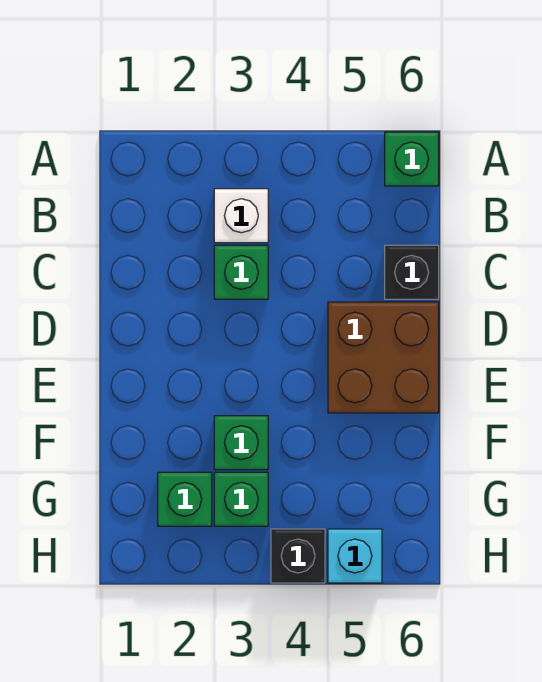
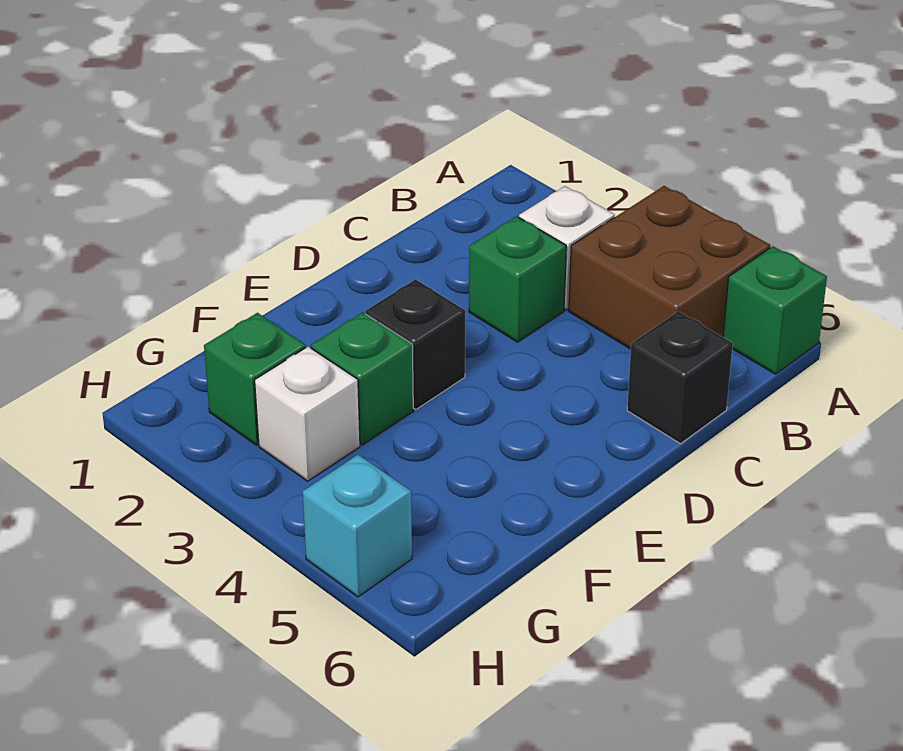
brown 2x2 brick [328,302,439,413] -> brown 2x2 brick moved to [569,186,770,349]
green 1x1 brick [214,472,268,526] -> white 1x1 brick [255,347,360,481]
black 1x1 brick [271,529,325,583] -> black 1x1 brick moved to [365,279,465,410]

